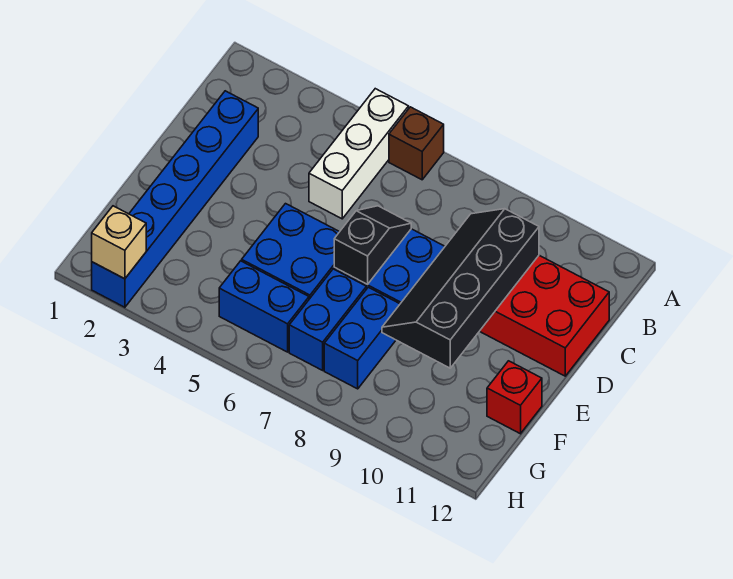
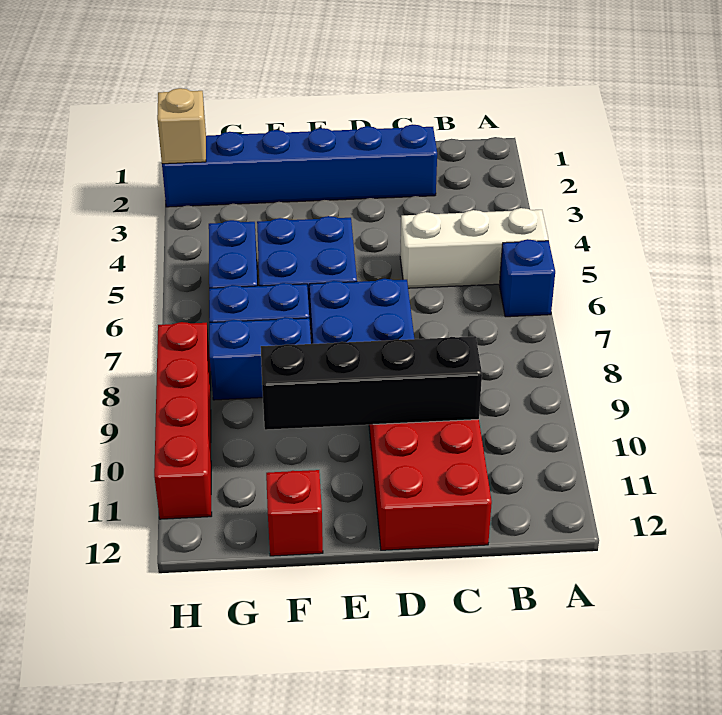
brown 1x1 brick [389,107,444,180] -> blue 1x1 brick [499,239,555,317]
black 1x2 slope [334,206,411,284] -> none
none -> red 1x4 brick [154,322,212,519]

